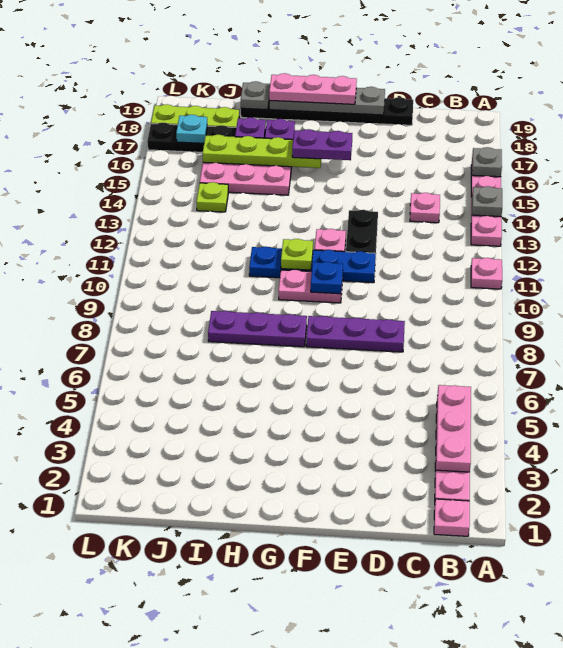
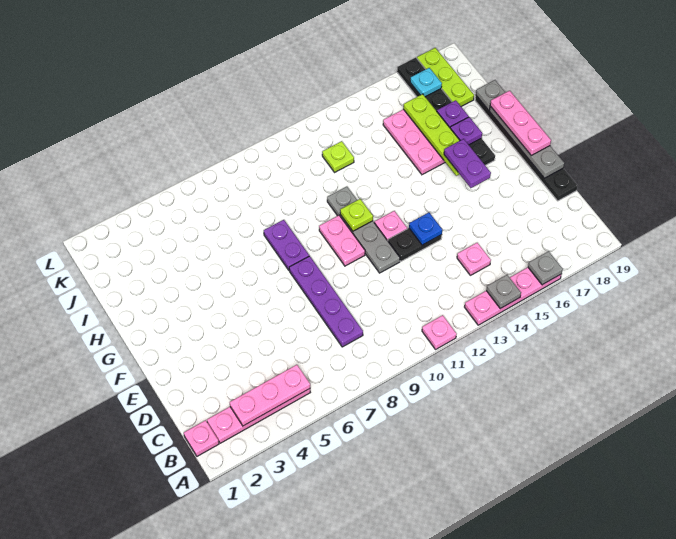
purple 1x3 plate [306,316,405,352] -> purple 1x4 plate [289,256,363,347]
blue 1x4 plate [249,247,376,283] -> grey 1x4 plate [327,187,400,273]
blue 1x1 plate [311,262,343,294] -> blue 1x1 plate moved to [409,213,442,245]
purple 1x3 plate [208,311,307,347] -> purple 1x2 plate [264,220,309,270]
lime 1x1 plate [196,182,228,212] -> lime 1x1 plate moved to [322,141,354,172]

